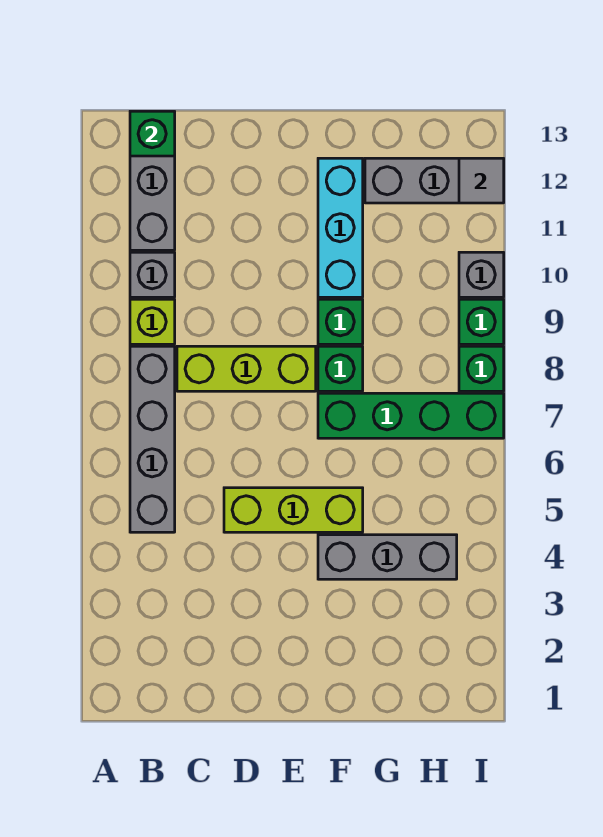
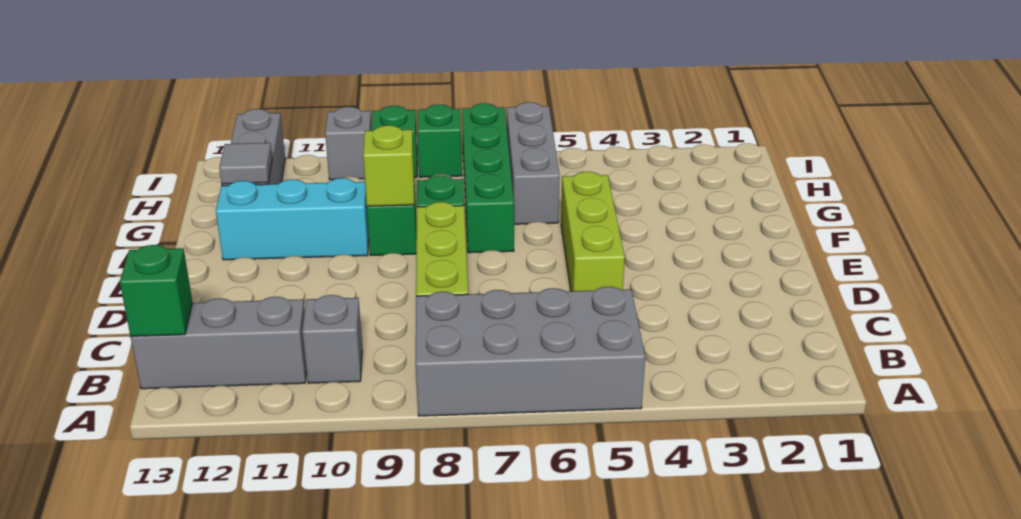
grey 1x4 brick [130,346,175,532] -> grey 2x4 brick [416,287,645,416]
lime 1x1 brick [130,299,175,344] -> lime 1x1 brick moved to [363,125,415,206]
grey 1x3 brick [318,535,457,579] -> grey 1x3 brick moved to [507,102,560,224]
grey 1x1 tile [459,158,504,203] -> grey 1x1 tile moved to [219,143,272,184]

